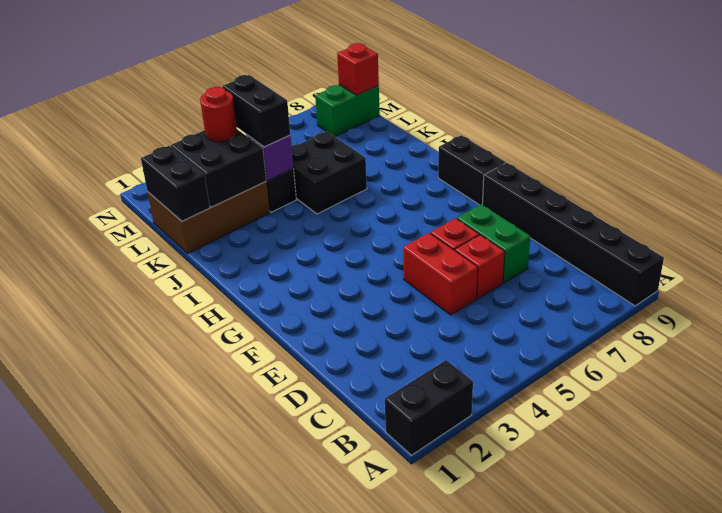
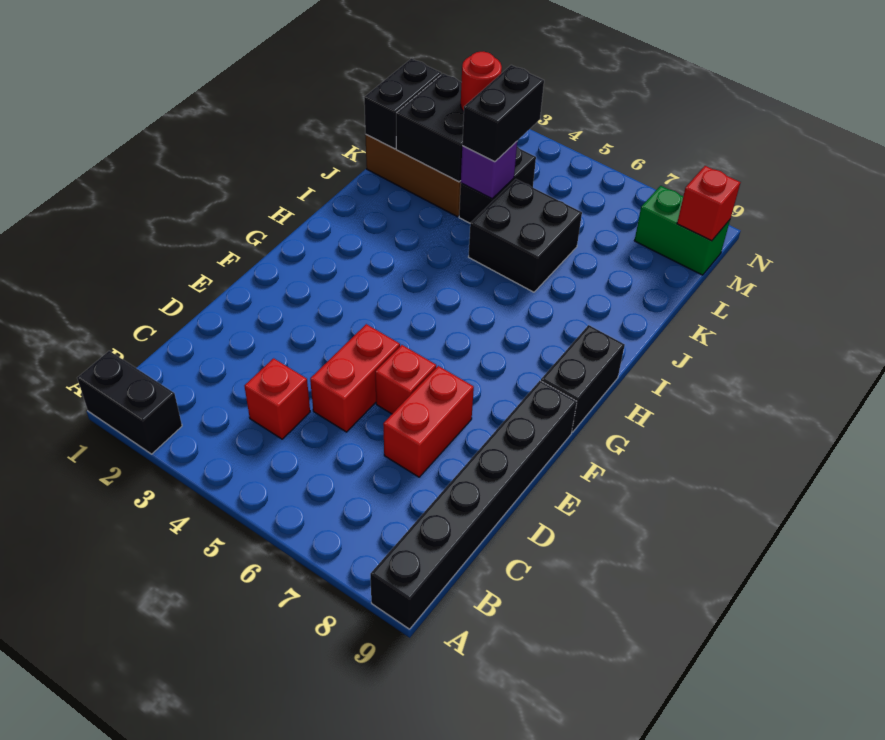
red 1x1 brick [455,235,505,299] -> red 1x1 brick moved to [245,358,310,439]
green 1x2 brick [457,204,530,283] -> red 1x2 brick [383,366,474,477]

